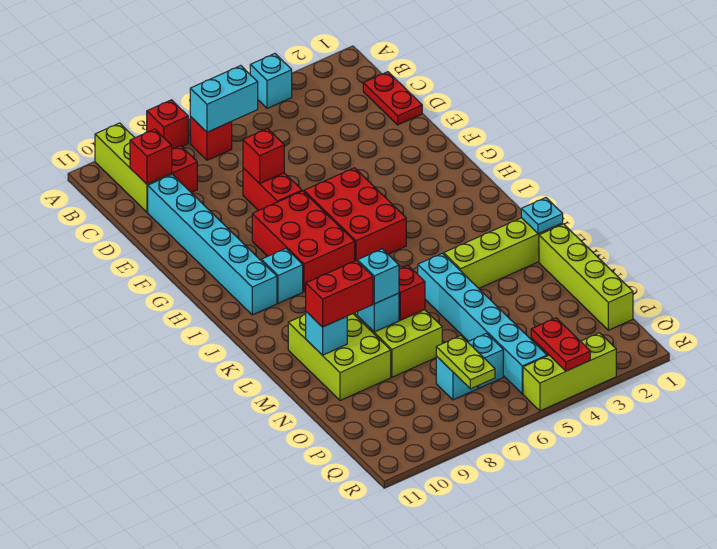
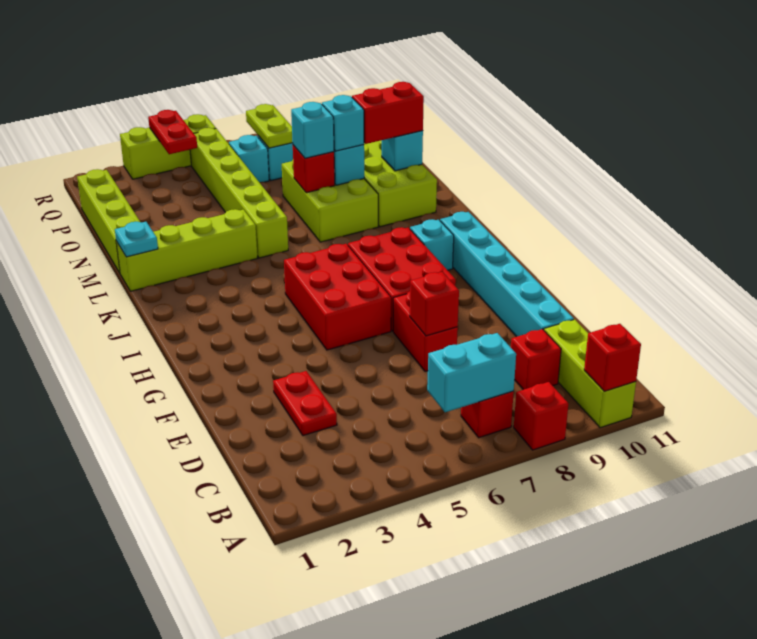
cyan 1x1 brick [250,54,292,108] -> cyan 1x1 brick moved to [291,102,334,158]
red 1x2 plate [363,72,422,125] -> red 1x2 plate moved to [273,371,337,436]
red 1x1 brick [130,129,172,184] -> red 1x1 brick moved to [584,324,641,391]
cyan 1x6 brick [418,253,547,394] -> lime 1x6 brick [190,128,288,258]

